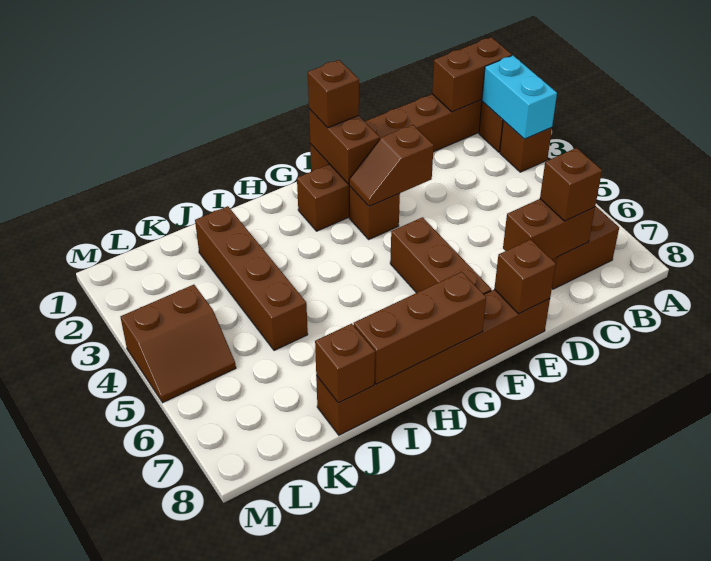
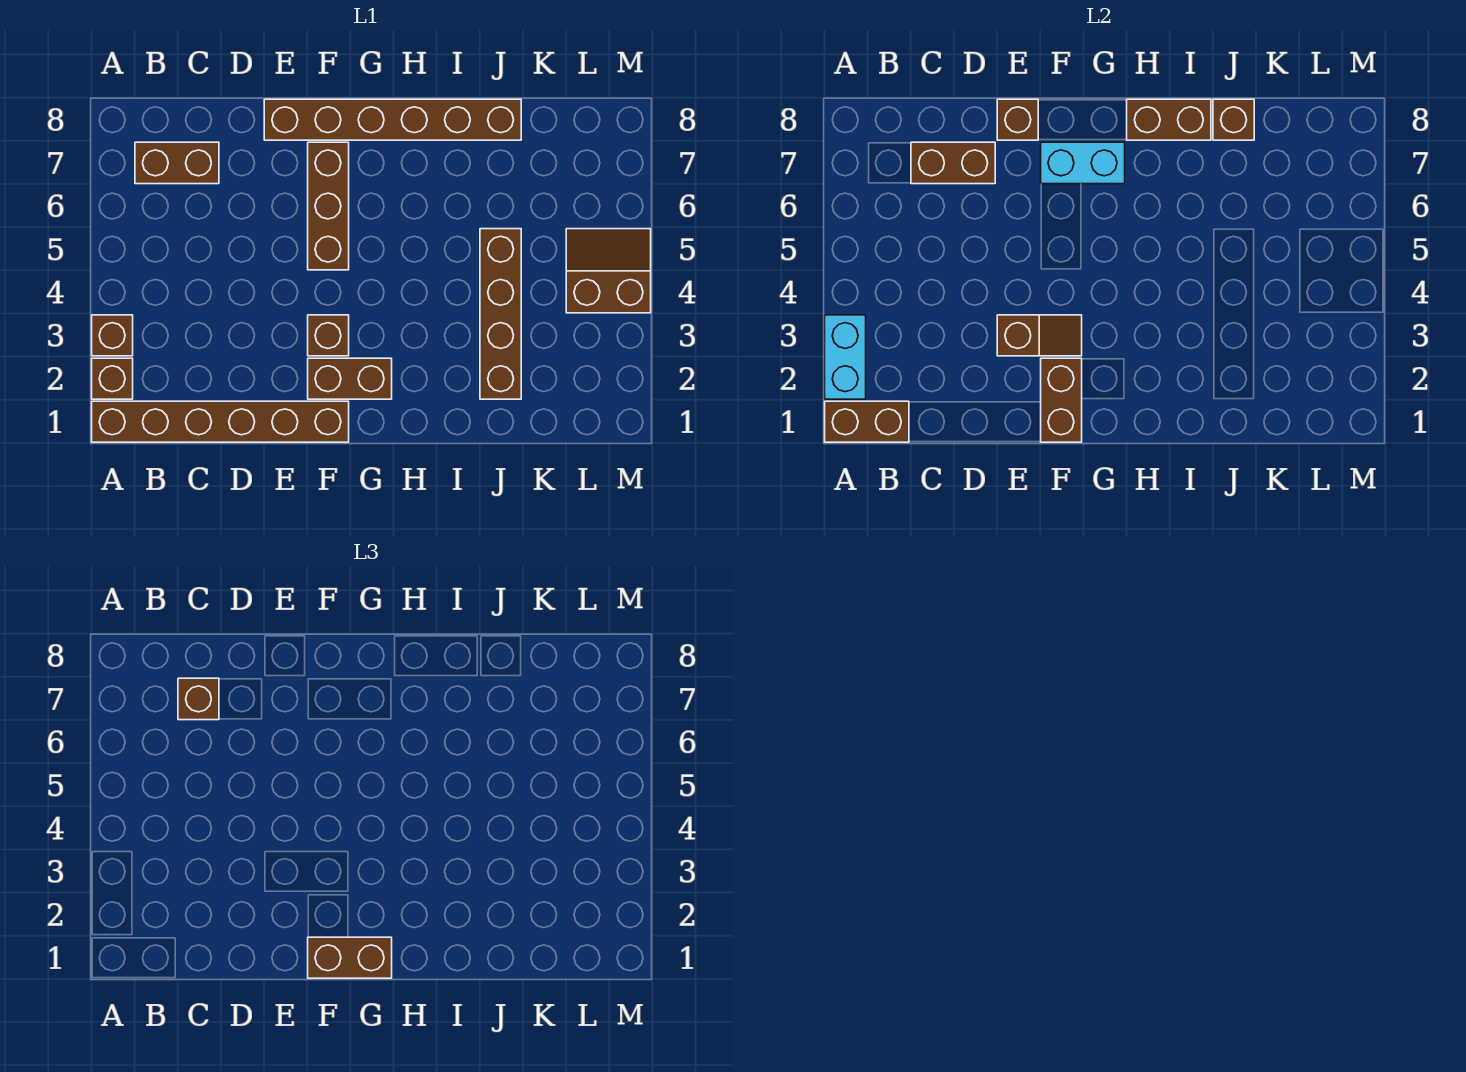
brown 1x1 brick [308,60,359,128] -> brown 1x2 brick [308,937,392,978]
none -> cyan 1x2 brick [1041,142,1125,184]
brown 1x3 brick [354,272,486,384] -> brown 1x2 brick [1127,99,1211,140]

